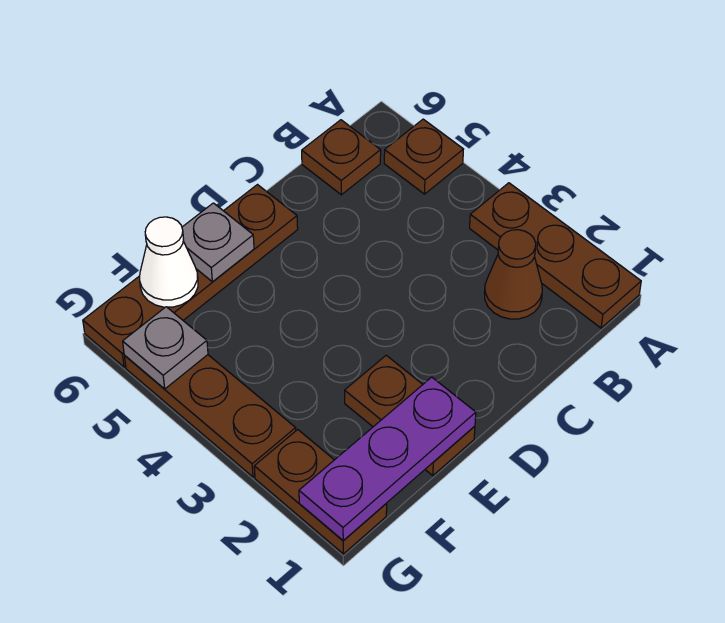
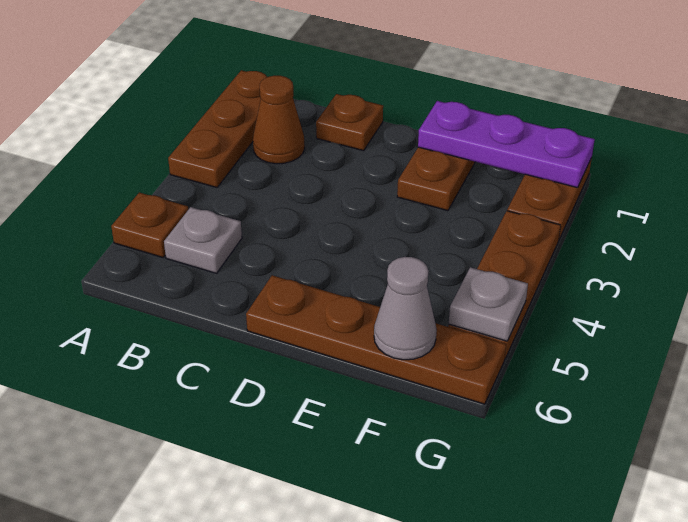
brown 1x1 plate [302,120,381,195] -> brown 1x1 plate moved to [316,94,383,151]
grey 1x1 plate [182,203,254,282] -> grey 1x1 plate moved to [164,207,242,273]
white 1x1 cone [140,217,198,307] -> grey 1x1 cone [374,257,437,360]

